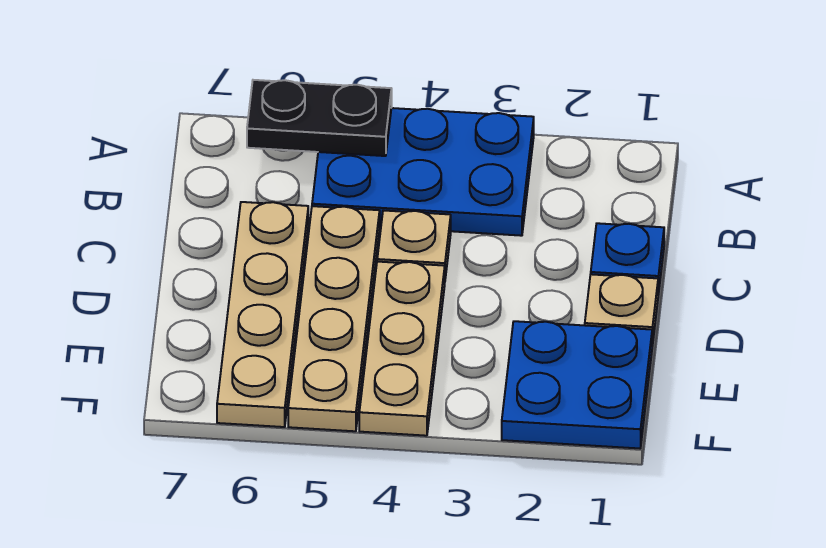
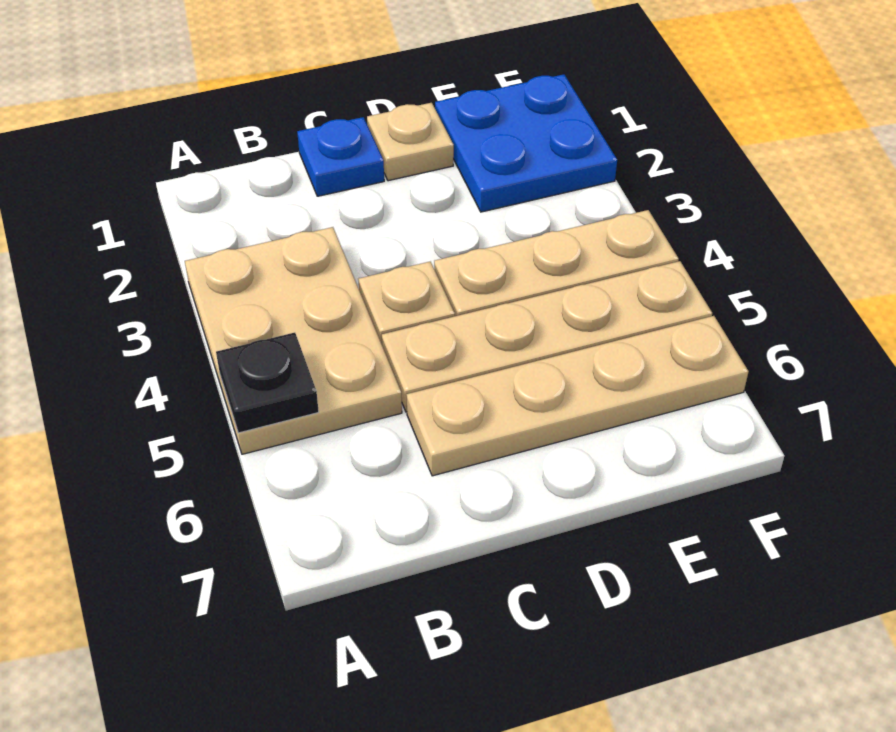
blue 2x3 plate [312,108,534,236] -> tan 2x3 plate [185,227,402,454]
black 1x2 plate [247,80,392,156] -> black 1x1 plate [216,333,319,433]

